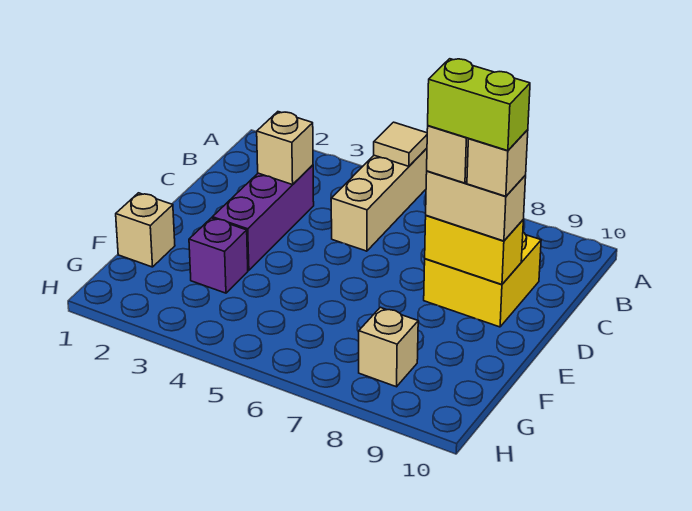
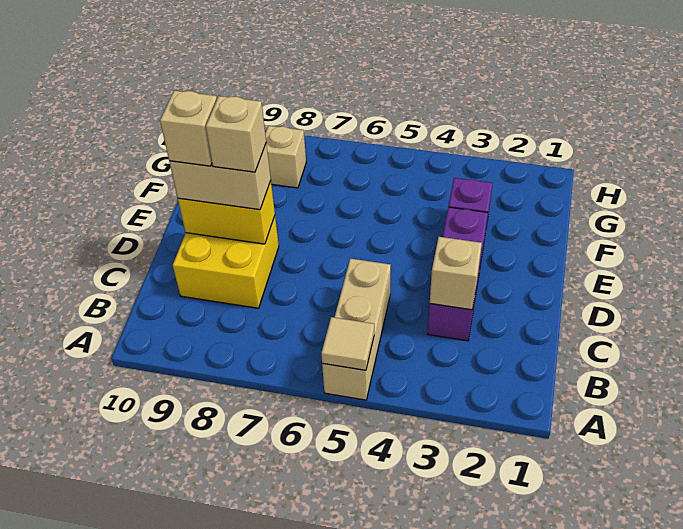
lime 1x2 brick [428,59,530,151] -> none
tan 1x1 brick [116,193,175,267] -> none

